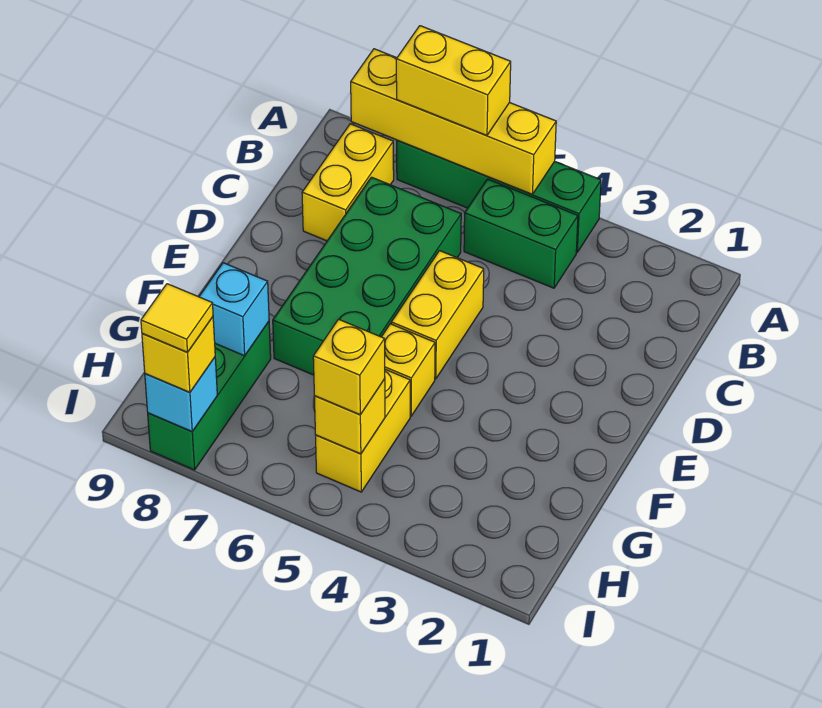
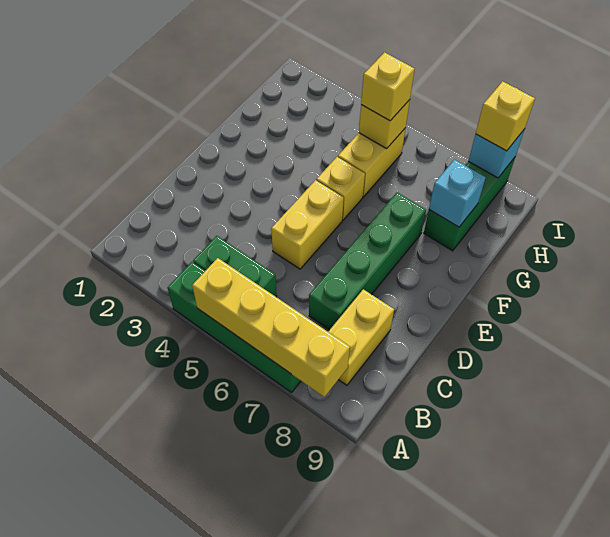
yellow 1x2 brick [396,26,511,135] -> none
green 2x4 brick [273,177,461,375] -> green 1x4 brick [309,193,426,330]
yellow 1x1 tile [141,284,213,352] -> none

